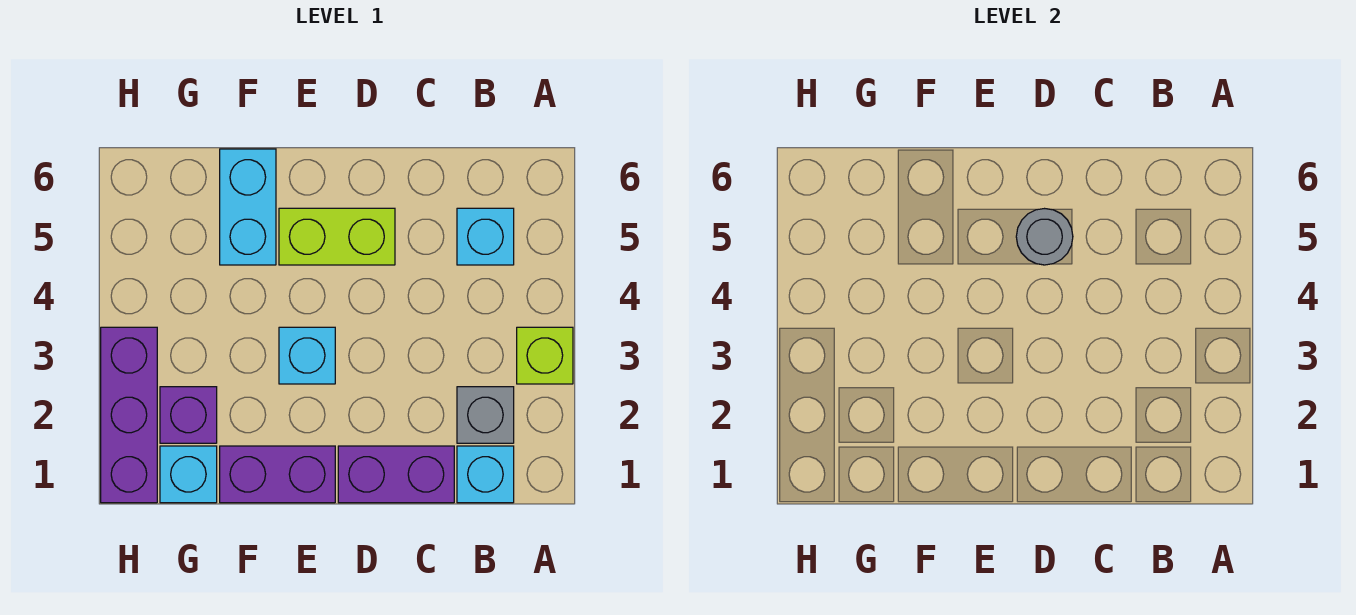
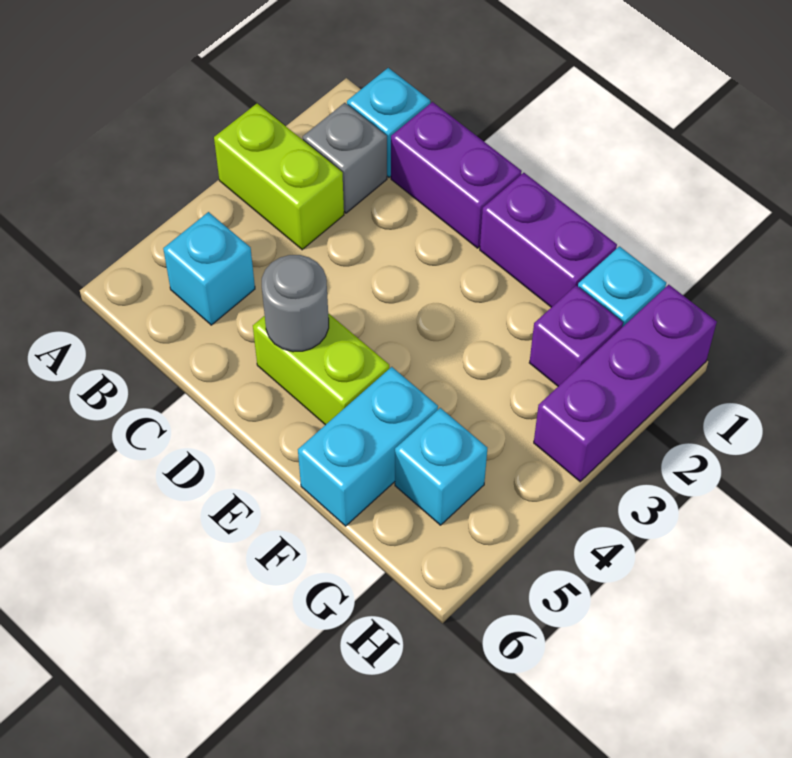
lime 1x1 brick [517,327,573,384] -> lime 1x2 brick [214,104,344,250]
cyan 1x1 brick [279,327,335,384] -> cyan 1x1 brick moved to [395,408,487,525]

